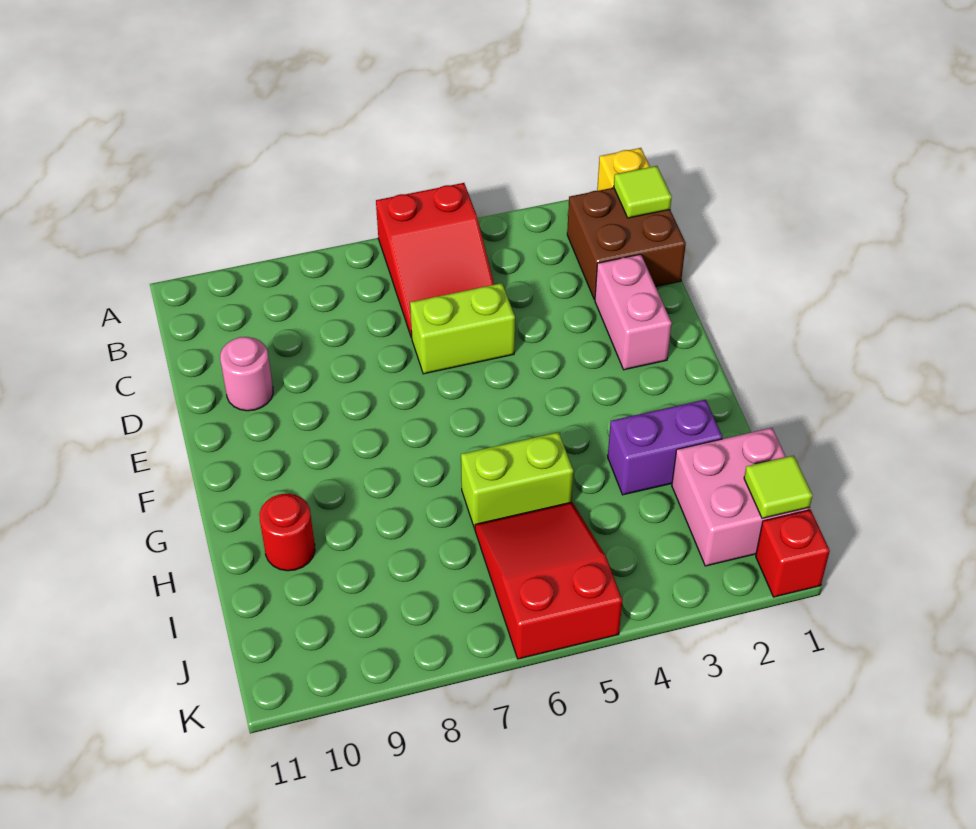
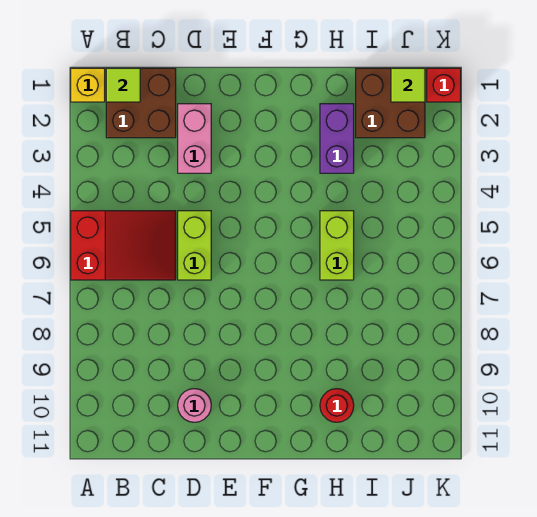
pink 1x2 brick [595,254,672,370] -> pink 1x2 brick turned to [178,104,211,173]
pink 2x2 brick [672,428,810,566] -> brown 2x2 brick [356,68,425,138]
red 2x3 slope [475,502,622,659] -> none

